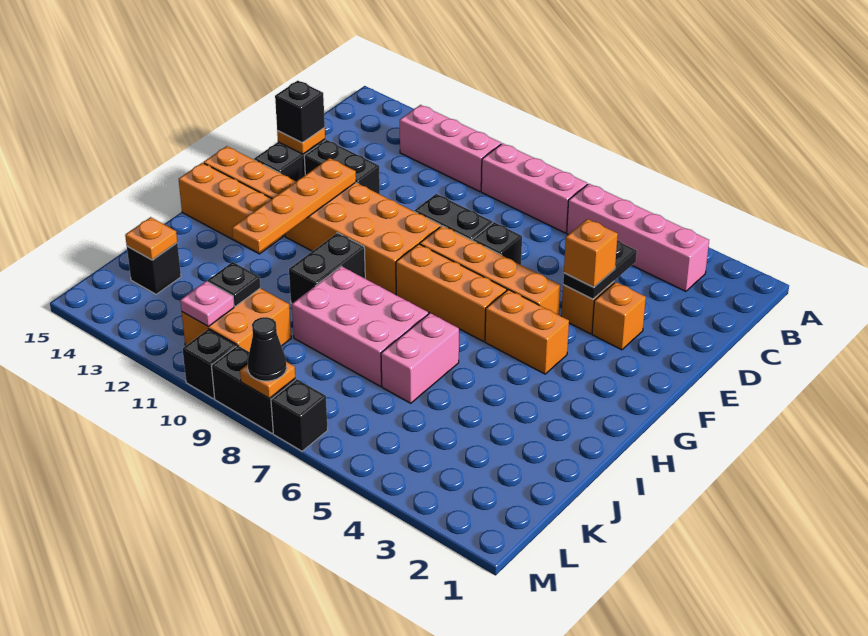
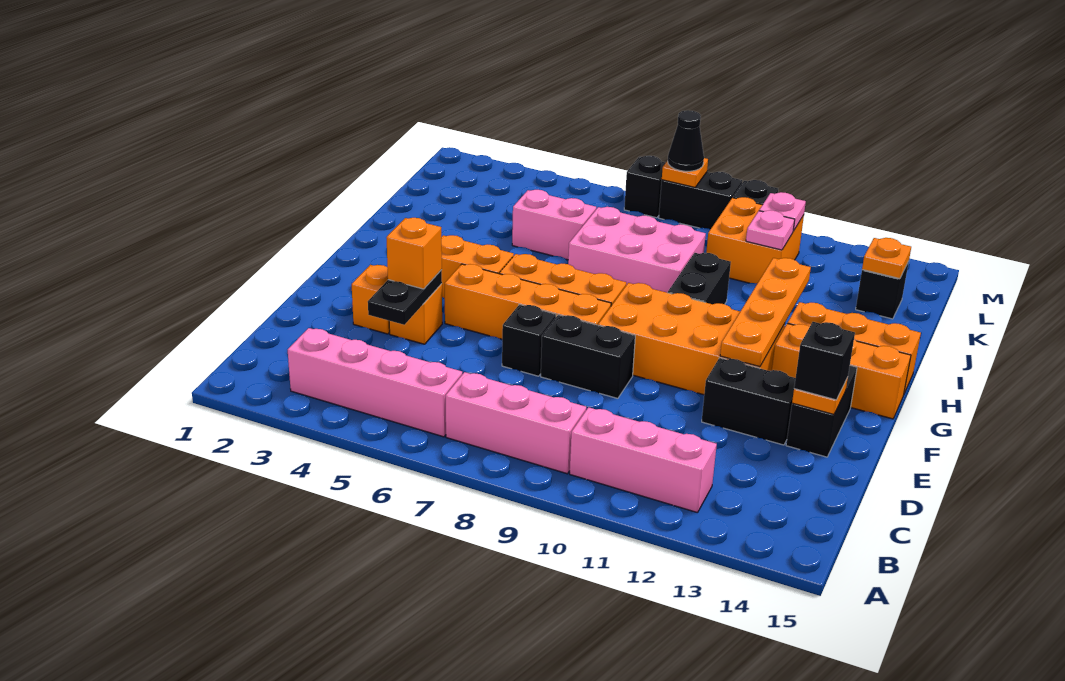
pink 1x2 brick [381,313,459,403] -> pink 1x2 brick turned to [512,190,596,260]
black 1x1 plate [207,262,260,306] -> pink 1x1 plate [746,210,795,250]

